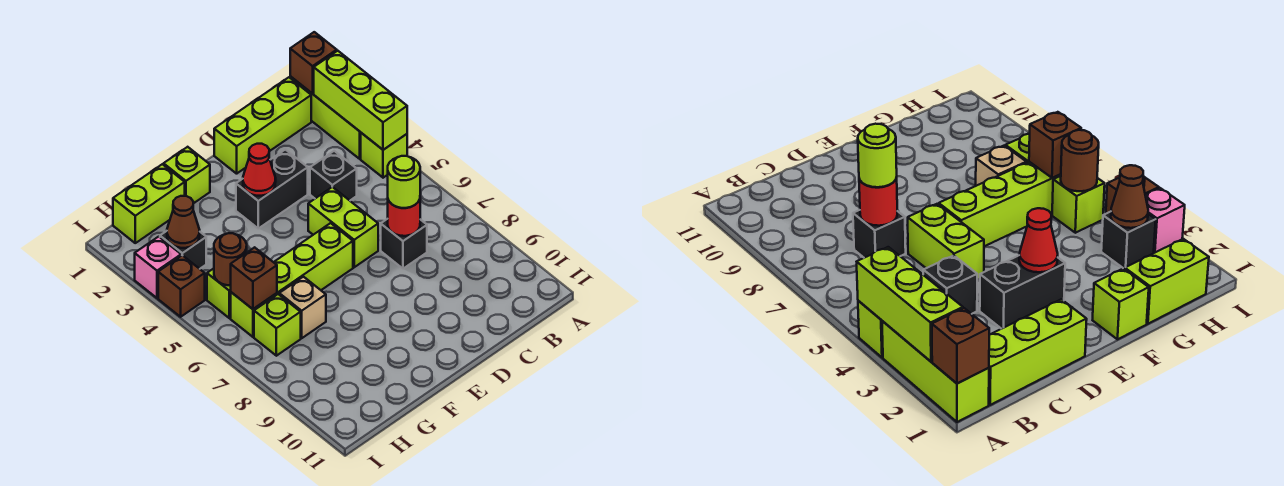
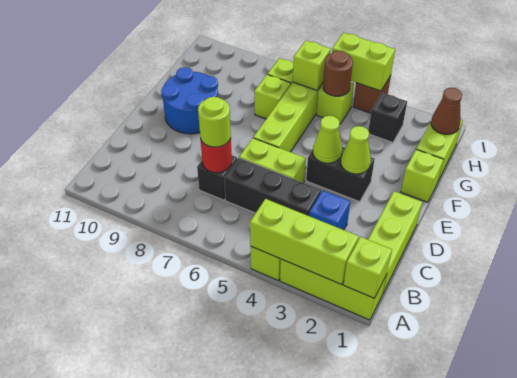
brown 1x1 brick [290,32,337,94] -> lime 1x1 brick [344,237,392,298]
none -> blue 1x1 brick [309,190,350,230]
black 1x1 brick [310,151,357,200] -> black 1x3 brick [224,158,321,216]
black 1x2 brick [236,149,308,228] -> black 1x2 brick turned to [306,147,375,202]
red 1x1 cone [243,144,276,196] -> lime 1x1 cone [341,126,371,174]
none -> lime 1x1 cone [313,116,342,163]
none -> blue 2x2 round brick [161,67,218,134]
tan 1x1 brick [279,277,326,338] -> lime 1x1 brick [255,74,291,119]
brown 1x1 cone [167,196,200,248] -> brown 1x1 cone moved to [431,88,462,134]
brown 1x1 brick [231,247,277,309] -> lime 1x1 brick [293,41,330,90]
pink 1x1 brick [135,237,181,298] -> none
none -> lime 1x2 brick [332,32,395,91]

